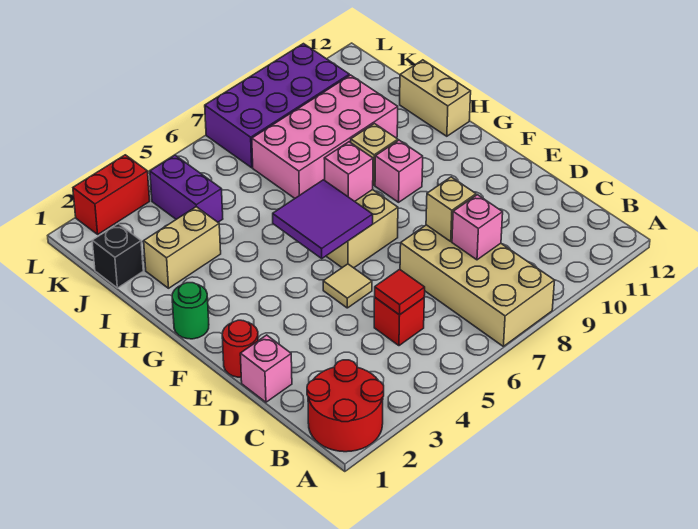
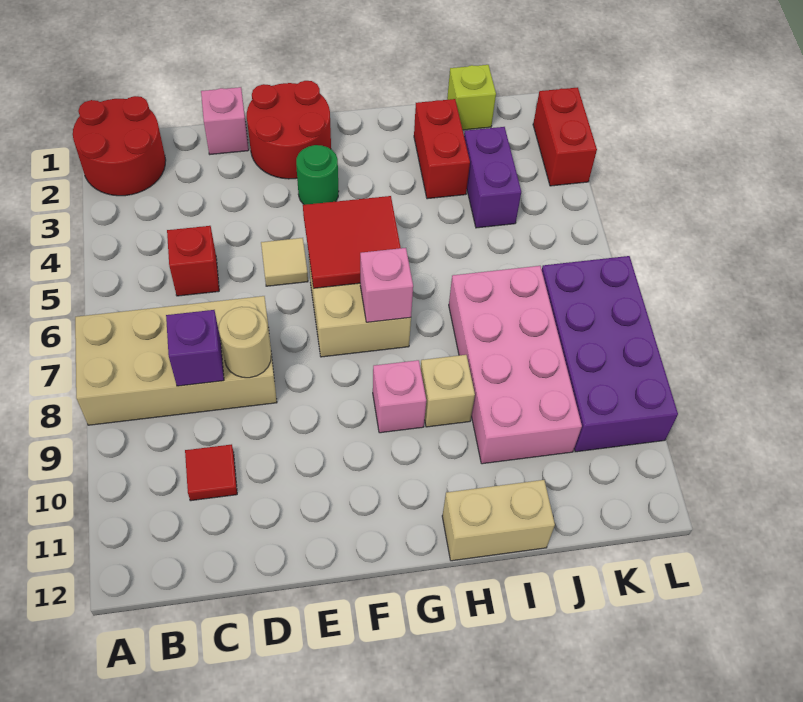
red 1x1 tile [375,269,425,315] -> red 1x1 tile moved to [185,444,237,501]
pink 1x1 brick [452,195,503,260] -> purple 1x1 brick [166,310,224,386]
tan 1x1 brick [426,177,476,241] -> tan 1x1 round brick [219,307,271,378]
red 1x1 round brick [222,320,258,377] -> red 2x2 round brick [247,81,331,179]
purple 2x2 tile [273,180,373,258] -> red 2x2 tile [303,196,401,288]
green 1x1 round brick [172,283,209,339] -> green 1x1 round brick moved to [296,145,339,205]
tan 1x2 brick [144,207,221,288] -> red 1x2 brick [414,99,470,199]
black 1x1 brick [92,224,143,288] -> lime 1x1 brick [447,65,496,130]
purple 1x2 brick [150,155,223,222] -> purple 1x2 brick turned to [464,127,521,228]

